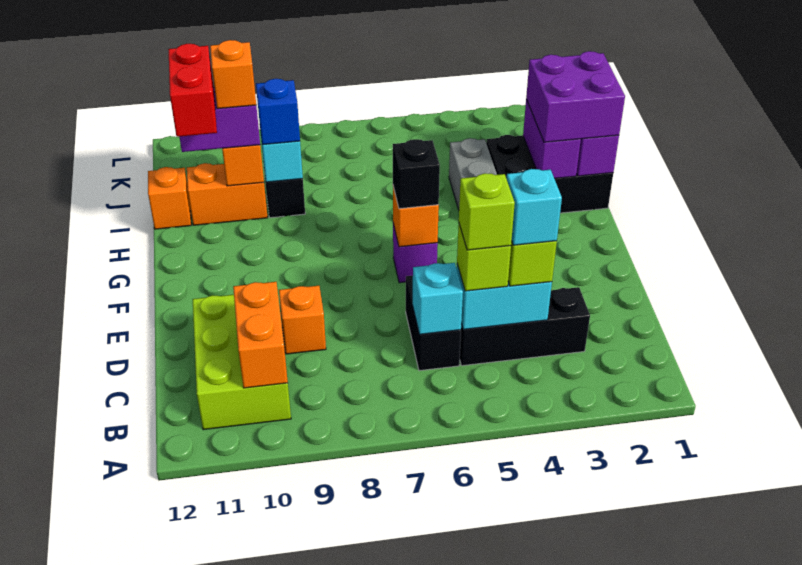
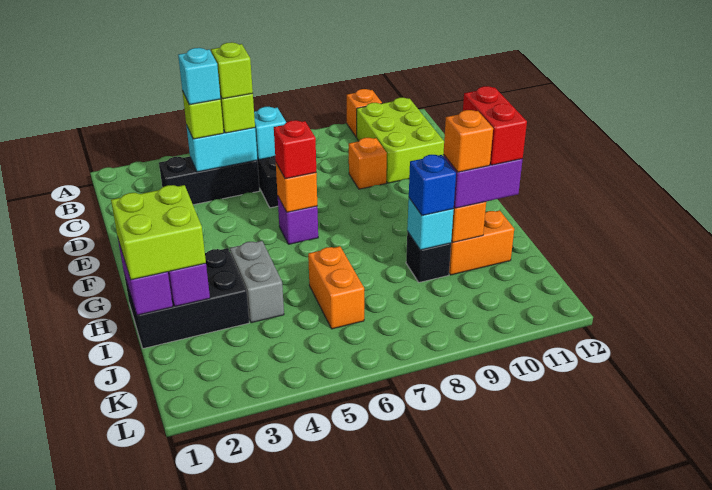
orange 1x2 brick [233,282,288,388] -> orange 1x2 brick moved to [308,246,364,329]
black 1x1 brick [393,139,440,209] -> red 1x1 brick [274,120,316,179]
purple 2x2 brick [526,51,625,142] -> lime 2x2 brick [111,185,206,280]
orange 1x1 brick [148,167,191,229] -> orange 1x1 brick moved to [347,89,382,137]

